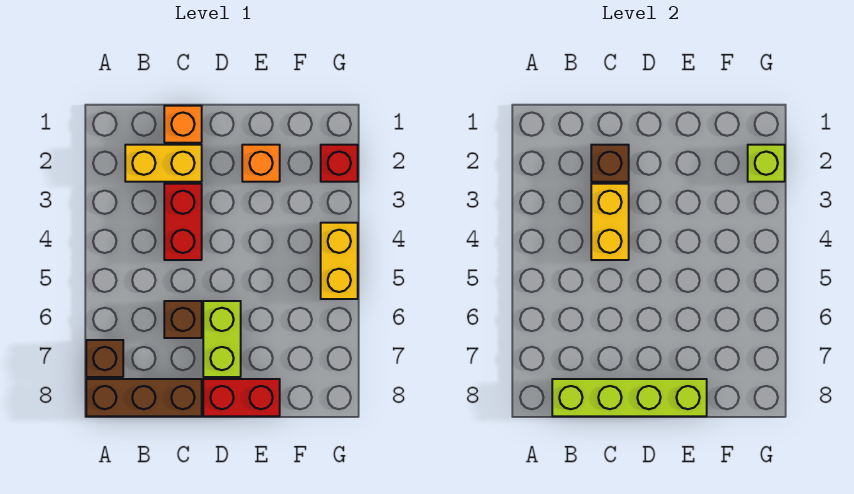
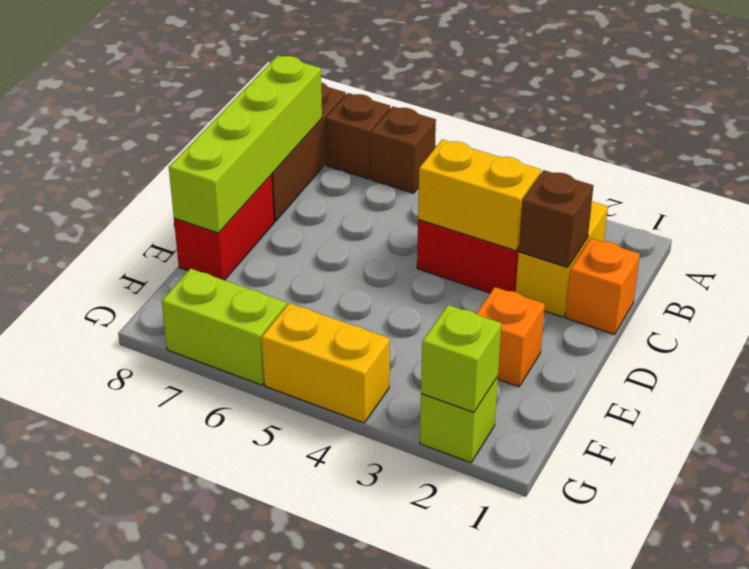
brown 1x1 brick [164,301,202,338] -> brown 1x1 brick moved to [371,106,436,193]
lime 1x2 brick [203,301,241,377] -> lime 1x2 brick moved to [162,269,287,385]
red 1x1 brick [321,145,358,182] -> lime 1x1 brick [420,376,498,463]

